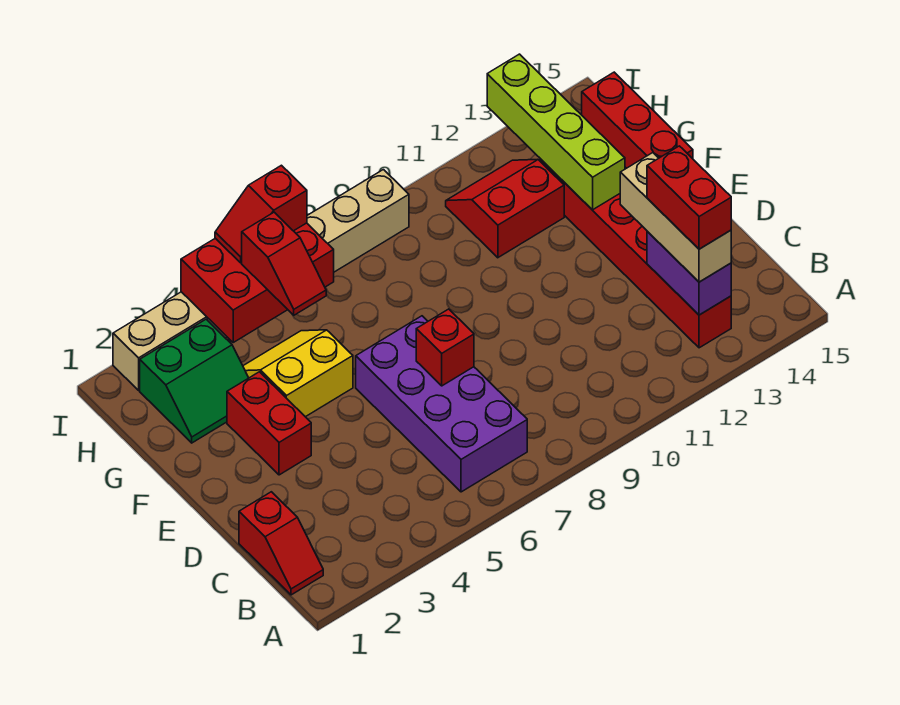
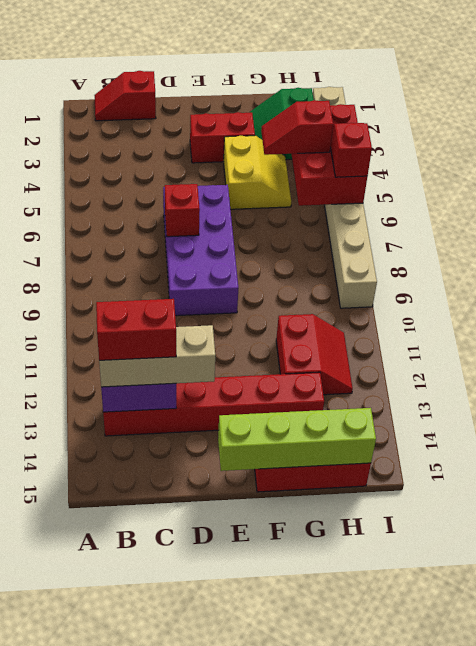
purple 2x4 brick [356,316,527,492] -> purple 2x4 brick turned to [163,185,238,316]
lime 1x4 brick [487,54,625,210] -> lime 1x4 brick moved to [218,408,376,471]

